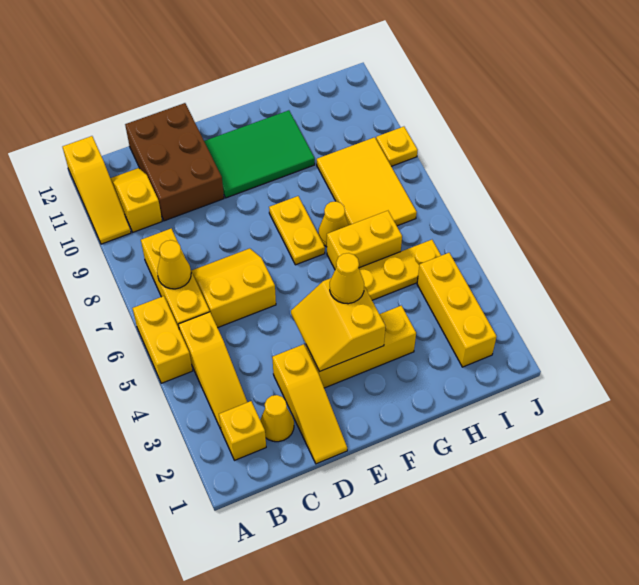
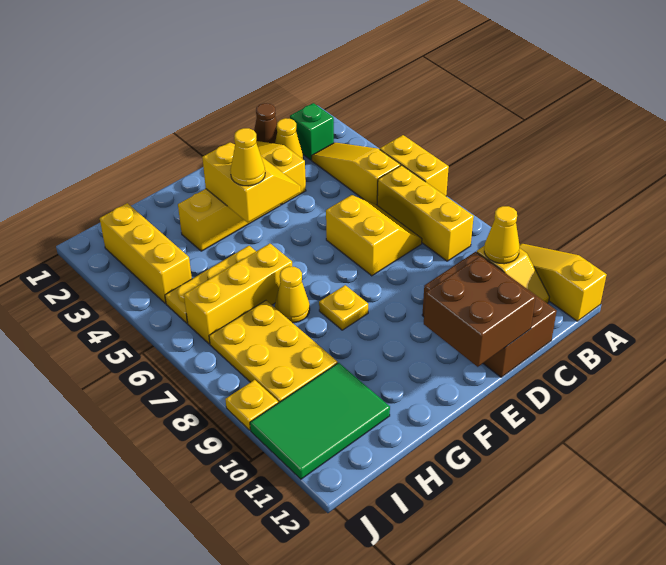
yellow 1x1 brick [219,401,266,460] -> green 1x1 brick [290,103,334,160]
yellow 1x1 cone [157,240,191,289] -> yellow 1x1 cone moved to [484,206,520,264]
none -> brown 1x1 cone [254,103,277,144]
yellow 2x2 slope [191,248,276,328] -> yellow 2x2 slope turned to [326,195,422,276]
none -> brown 2x2 brick [424,256,536,367]
green 2x3 tile [204,110,315,198] -> green 2x3 tile moved to [250,363,390,479]
yellow 1x2 plate [269,196,325,265] -> yellow 1x1 plate [319,285,368,330]
yellow 1x2 brick [327,211,402,269] -> yellow 1x3 brick [184,244,292,344]
yellow 2x3 tile [317,137,417,226] -> yellow 2x3 plate [209,301,338,403]

